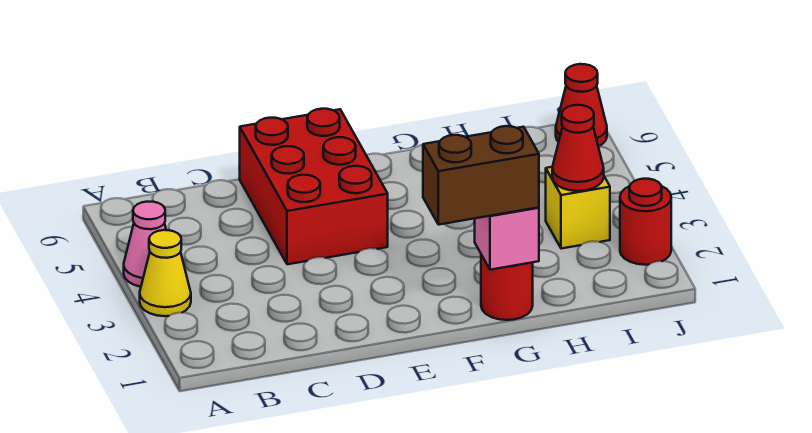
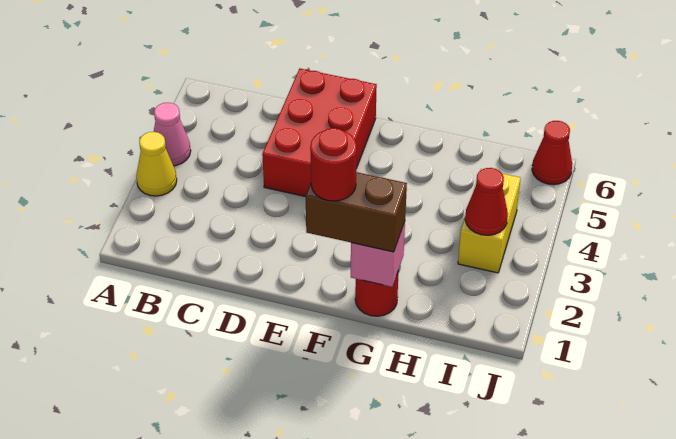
yellow 1x1 brick [546,167,610,249] -> yellow 1x2 brick [458,169,521,273]
red 1x1 round brick [620,179,671,265] -> red 1x1 round brick moved to [310,128,357,201]

